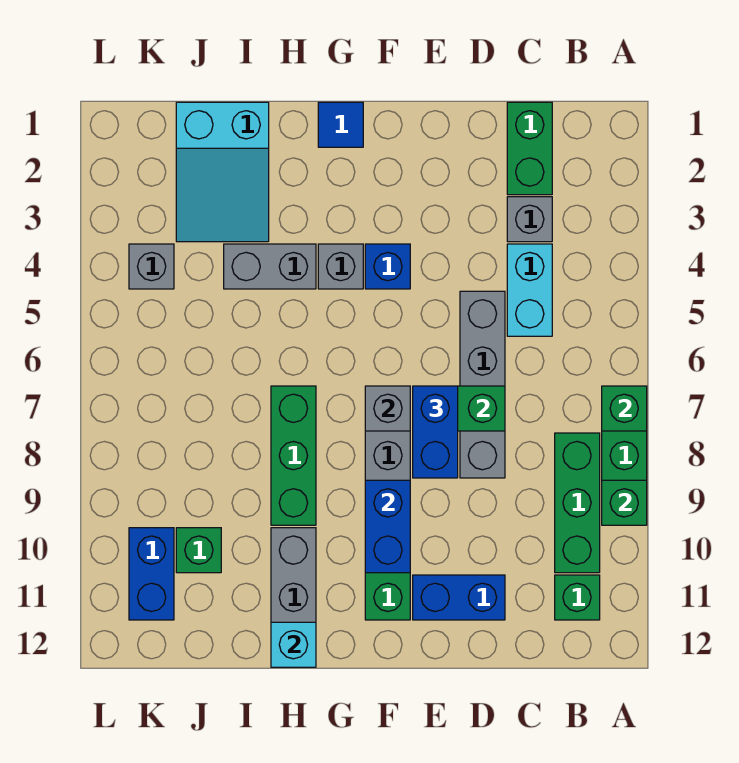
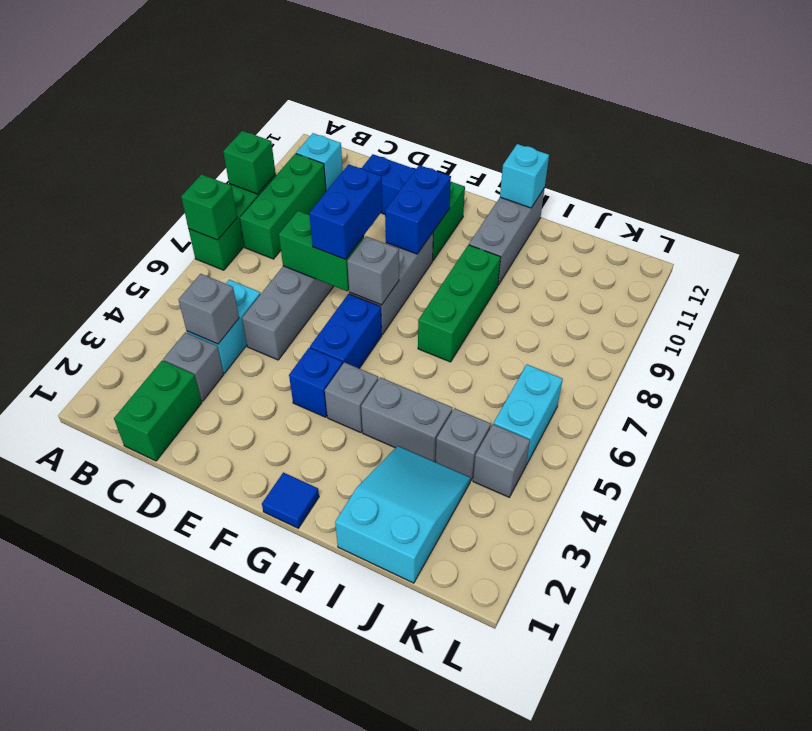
green 1x1 brick [555,575,600,620] -> cyan 1x1 brick [296,133,343,191]
none -> grey 1x1 brick [179,274,239,344]
none -> grey 1x1 brick [436,408,491,481]
green 1x1 brick [176,528,221,573] -> none
none -> cyan 1x2 brick [493,365,563,465]
blue 1x2 brick [129,528,174,620] -> blue 1x2 brick moved to [310,294,382,368]

